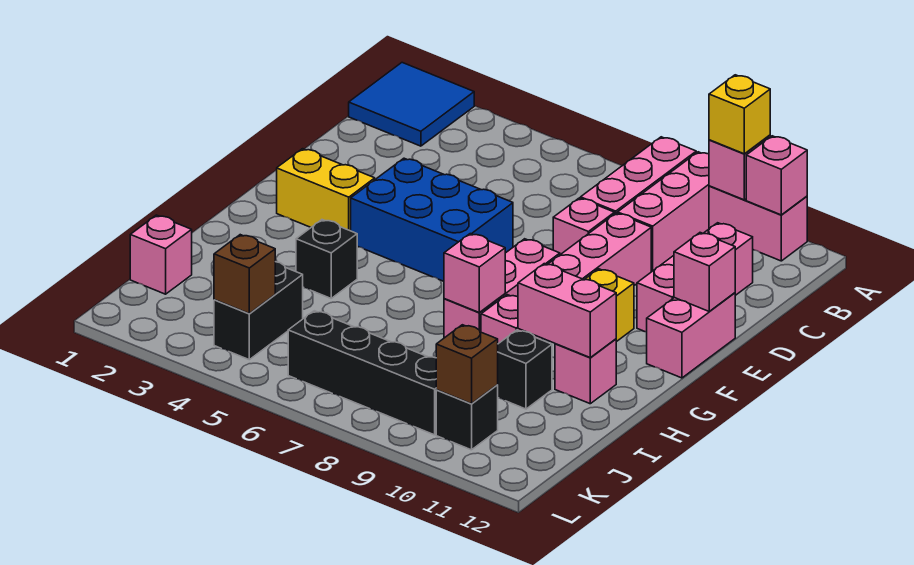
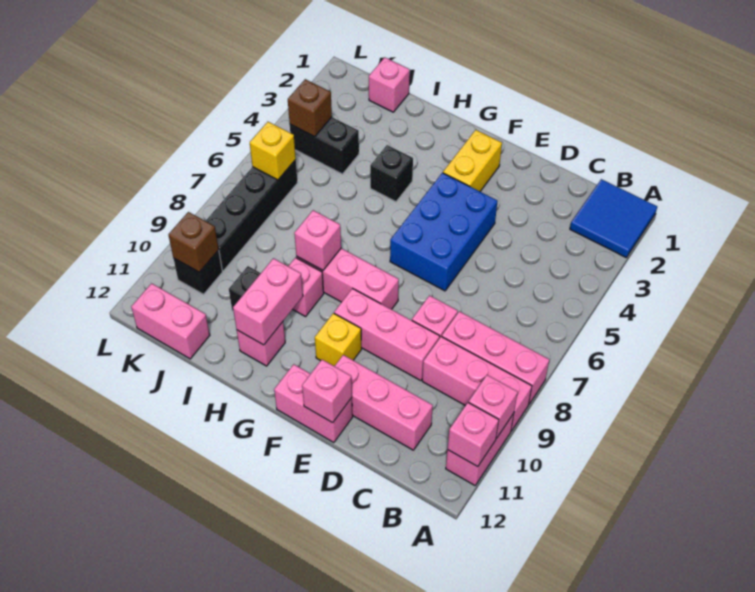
yellow 1x1 brick [709,75,770,154] -> yellow 1x1 brick moved to [250,122,296,180]
none -> pink 1x2 brick [131,283,210,359]

